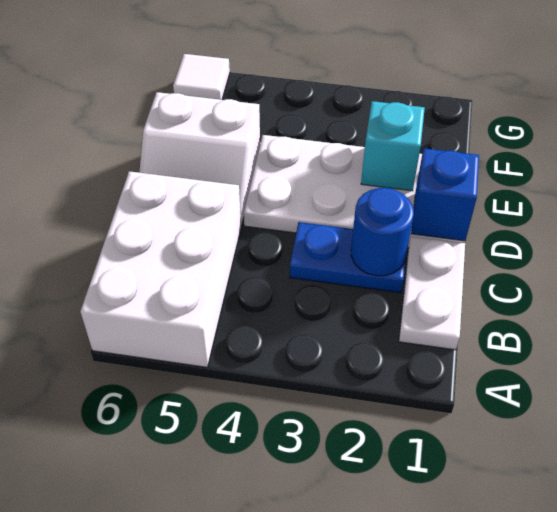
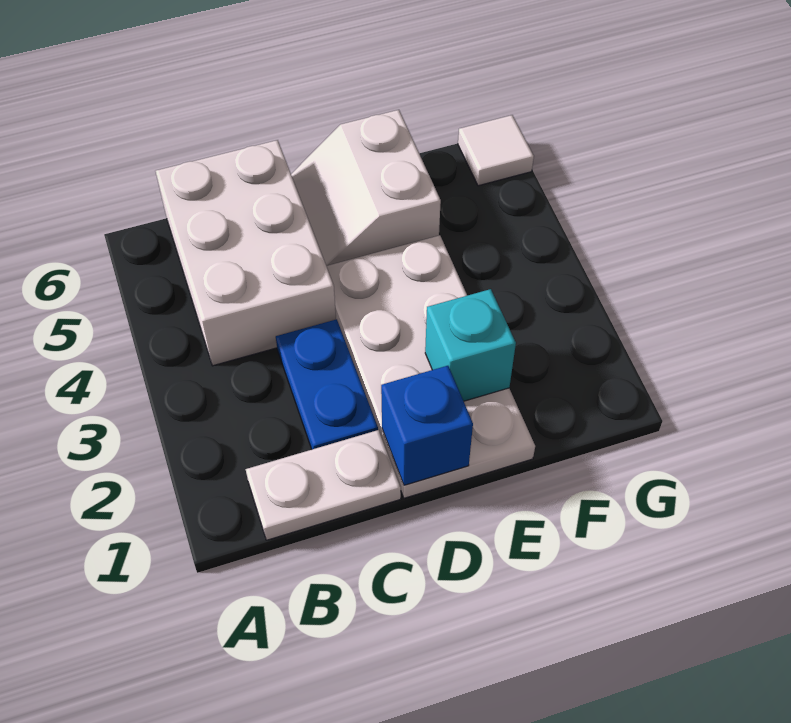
white 2x3 brick [80,171,241,367] -> white 2x3 brick turned to [156,140,336,366]
blue 1x1 round brick [351,188,414,276] -> none

